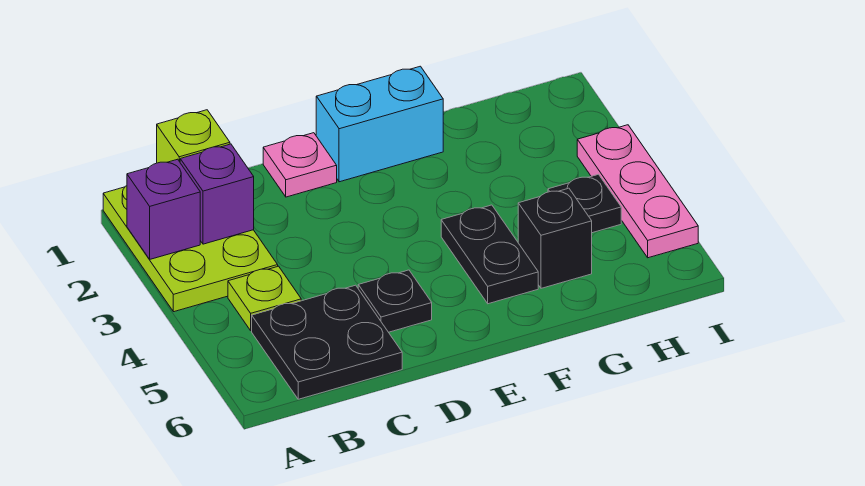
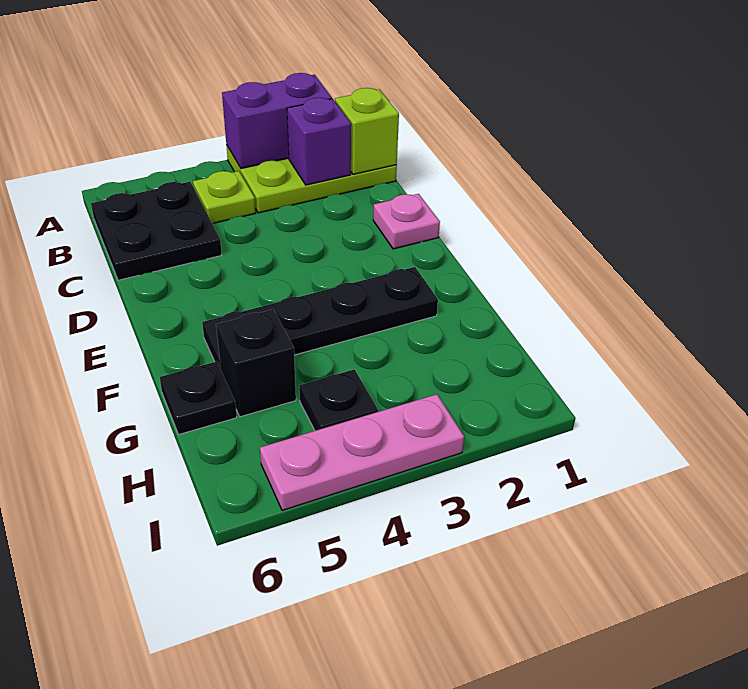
purple 1x1 brick [127,159,200,259] -> purple 1x2 brick [222,73,332,168]
black 1x1 plate [358,270,432,332] -> black 1x1 plate moved to [160,361,237,435]
cyan 1x2 brick [316,66,443,182] -> none
black 1x2 plate [441,205,538,304] -> black 1x4 plate [202,267,438,369]

